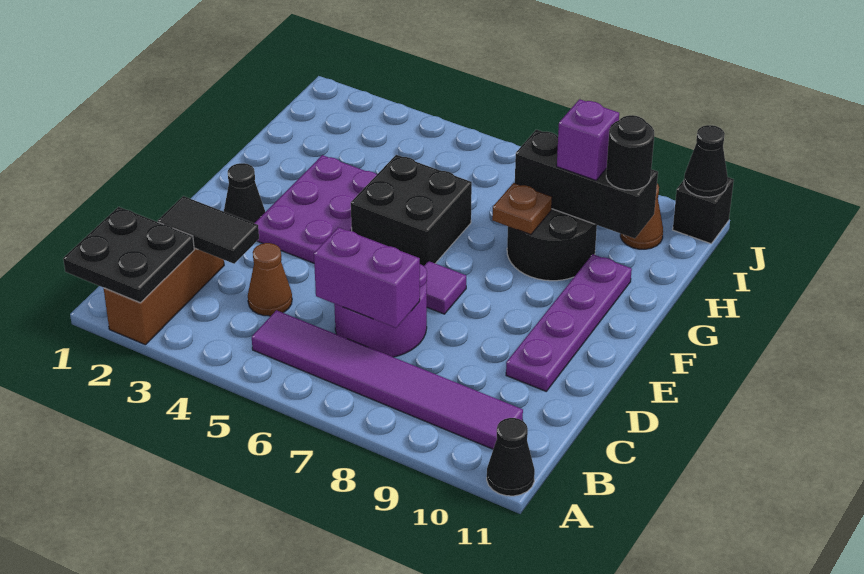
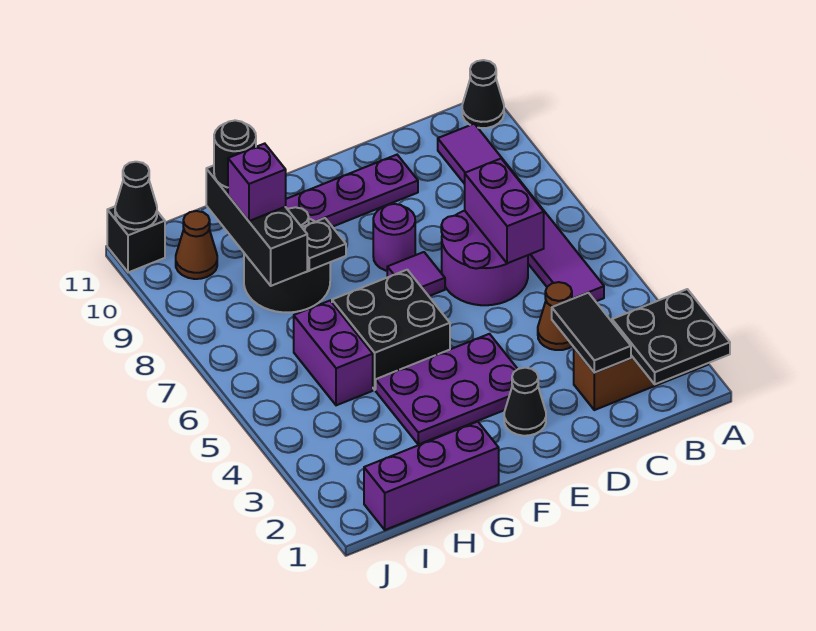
none -> purple 1x1 round brick [373,204,415,271]
none -> purple 1x3 brick [364,422,499,530]
brown 1x1 plate [492,183,552,235] -> black 1x1 plate [302,218,346,271]
none -> purple 1x2 brick [294,301,373,405]

